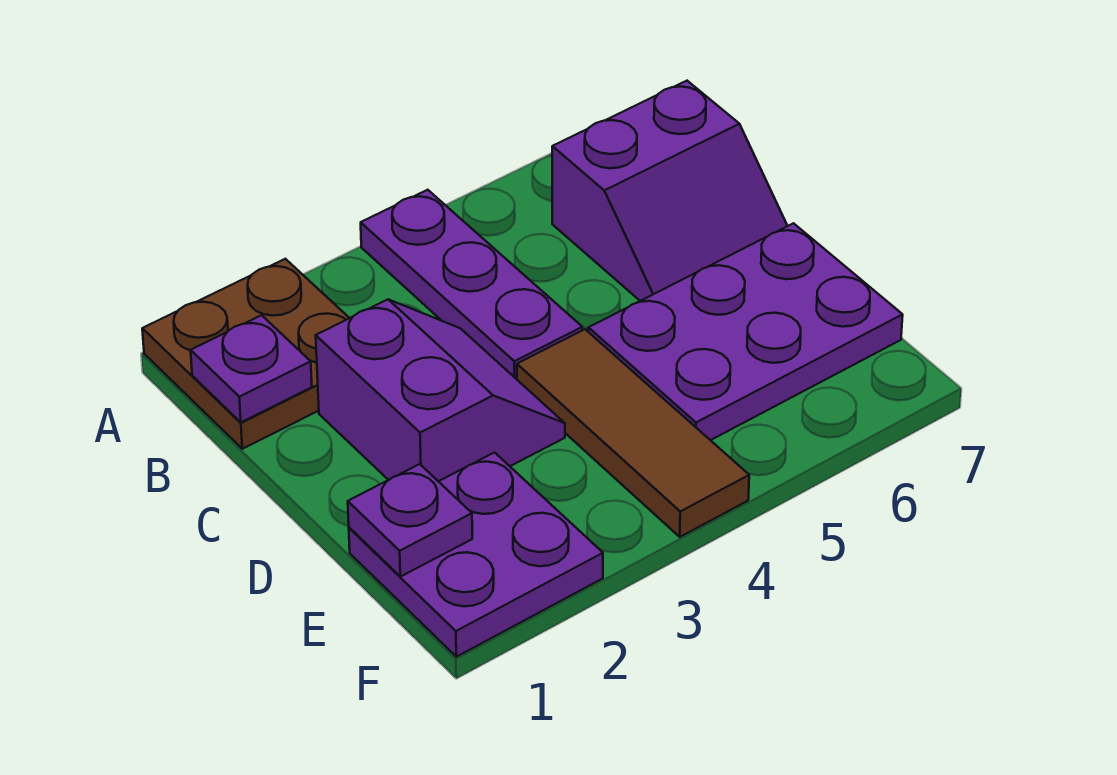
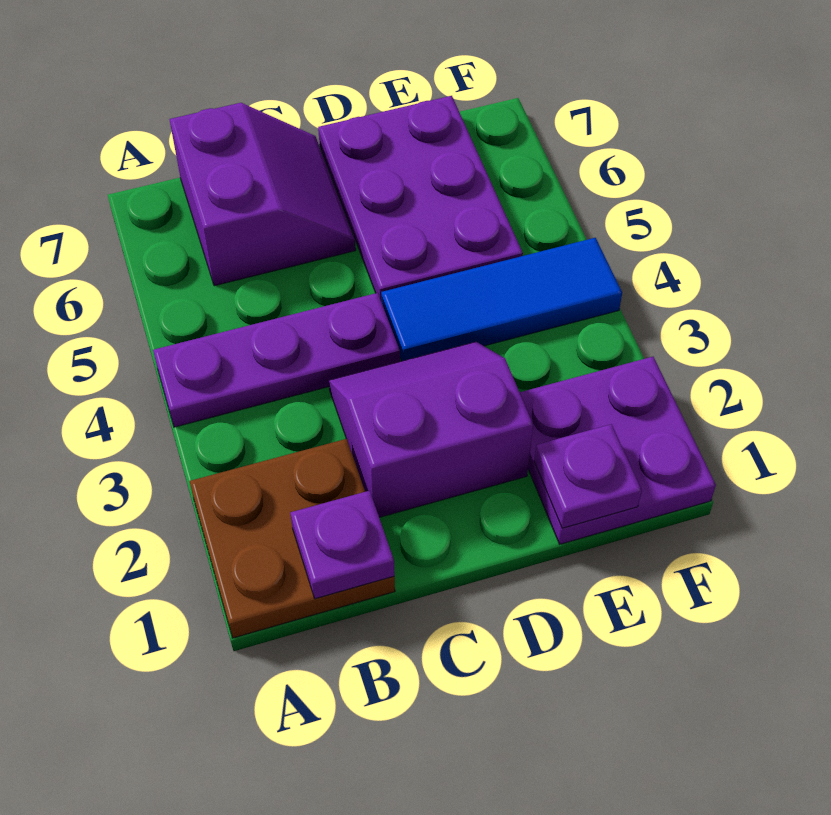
brown 1x3 tile [517,329,749,537] -> blue 1x3 tile [381,238,622,361]

